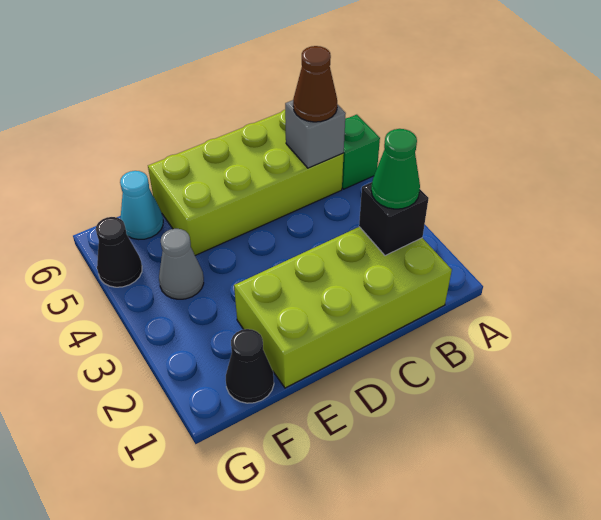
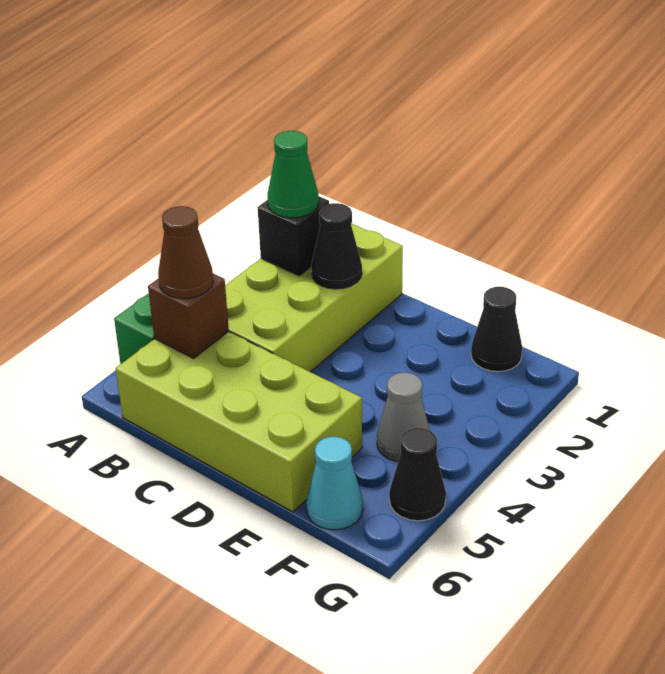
lime 2x4 brick [234,227,452,388] -> lime 2x4 brick turned to [225,224,403,372]
grey 1x1 brick [285,100,346,168] -> brown 1x1 brick [148,274,229,358]
none -> black 1x1 cone [311,203,362,289]

